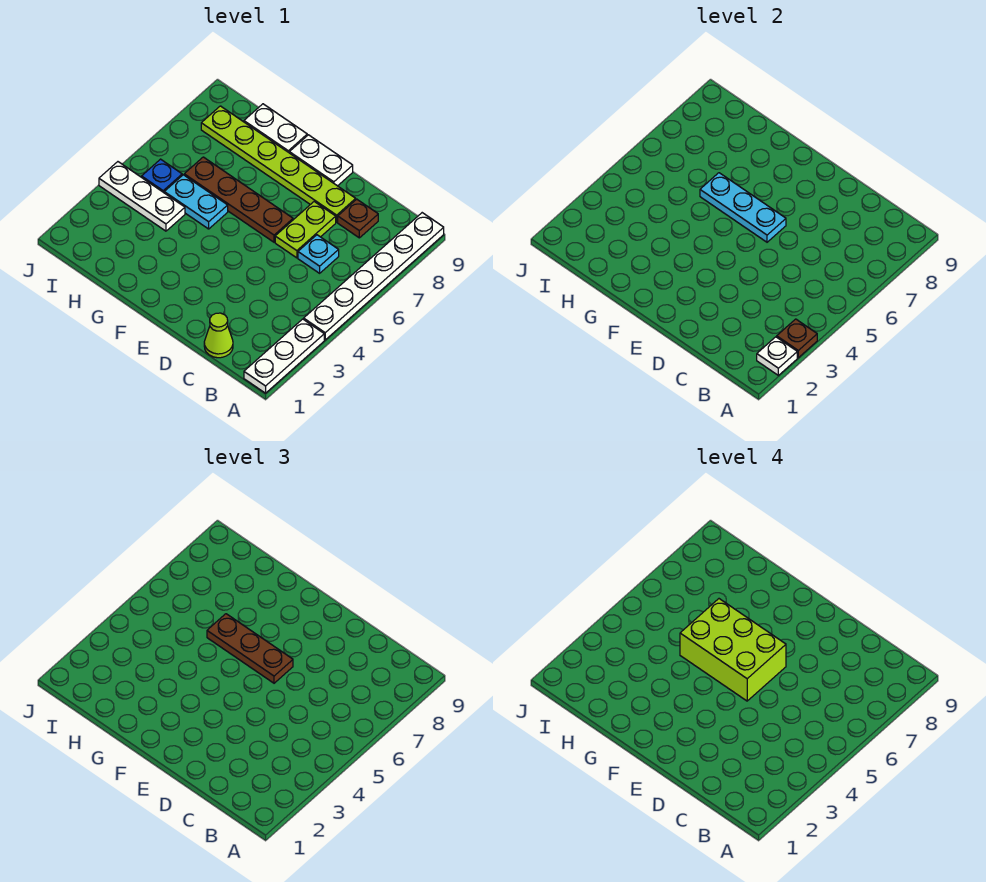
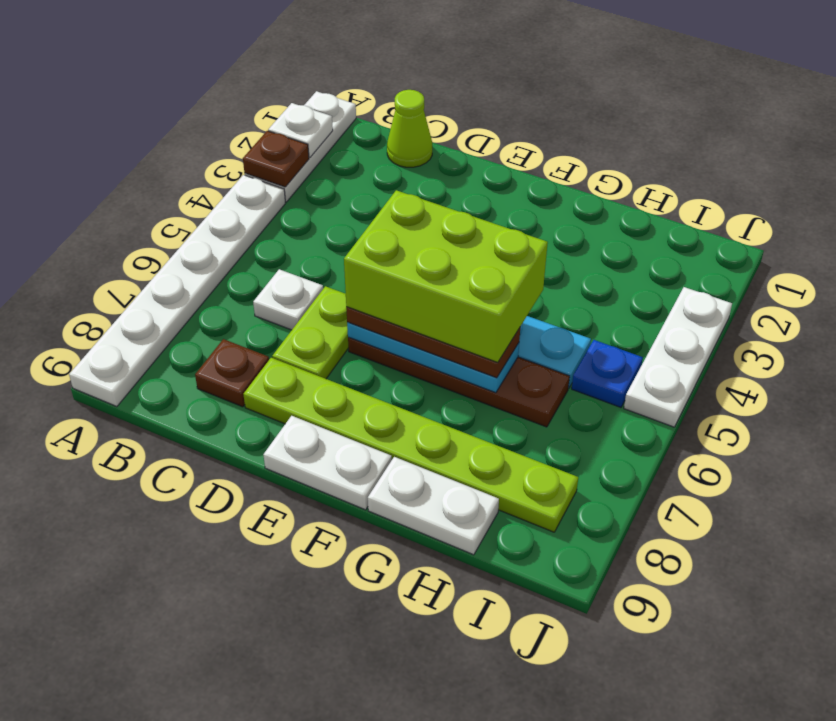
cyan 1x1 plate [298,235,339,273] -> white 1x1 plate [253,269,323,330]
white 1x3 plate [99,162,185,231] -> white 1x3 plate turned to [624,287,732,427]

